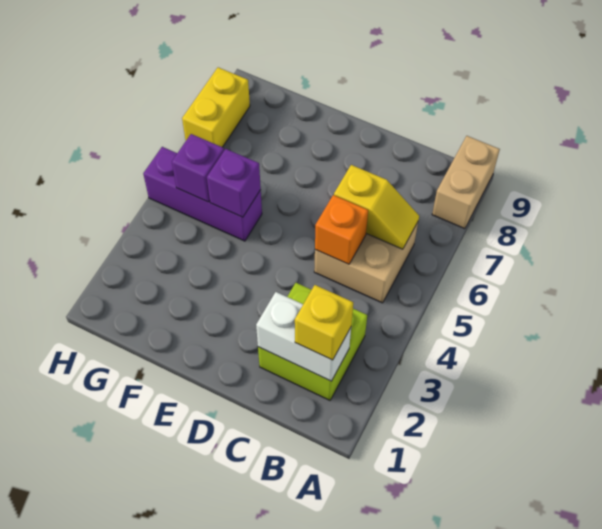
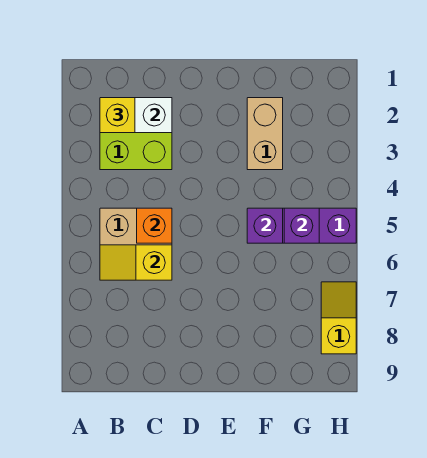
tan 1x2 brick [432,136,500,229] -> tan 1x2 brick moved to [247,98,283,170]
yellow 1x2 brick [182,67,250,147] -> yellow 1x2 slope [321,282,356,354]

